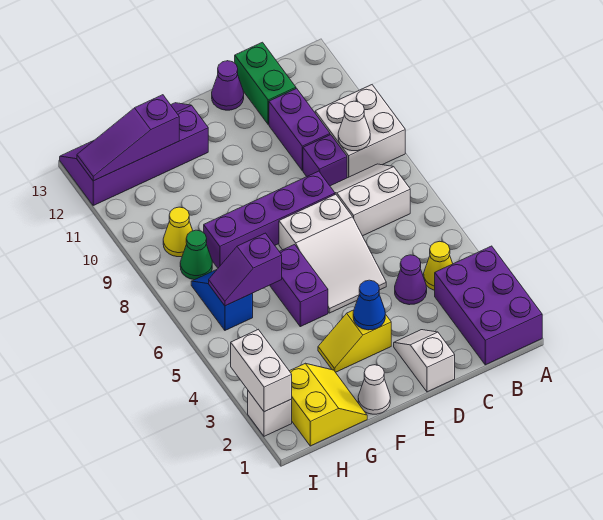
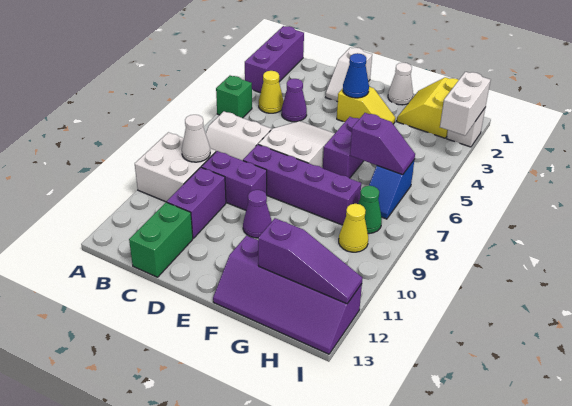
purple 2x3 brick [435,246,542,365] -> purple 1x3 brick [245,26,304,93]
none -> green 1x1 brick [216,76,252,118]
purple 1x1 brick [303,135,347,186] -> purple 1x2 brick [202,151,267,210]
purple 1x1 cone [212,61,244,110] -> purple 1x1 cone moved to [243,190,272,238]

